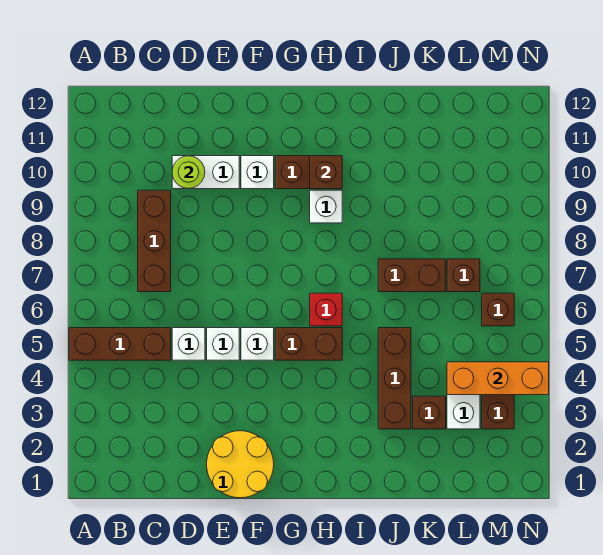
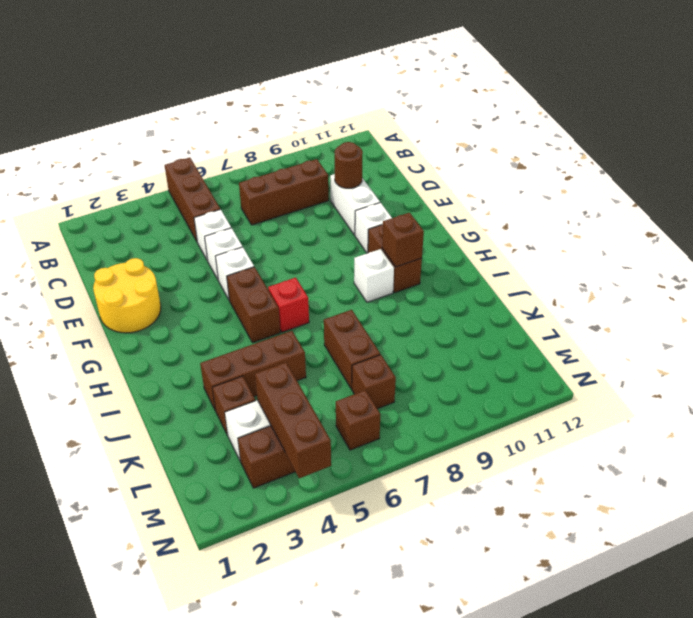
lime 1x1 round brick [172,156,205,189] -> brown 1x1 round brick [335,142,363,188]
orange 1x3 brick [447,362,549,395] -> brown 1x3 brick [255,363,331,478]

